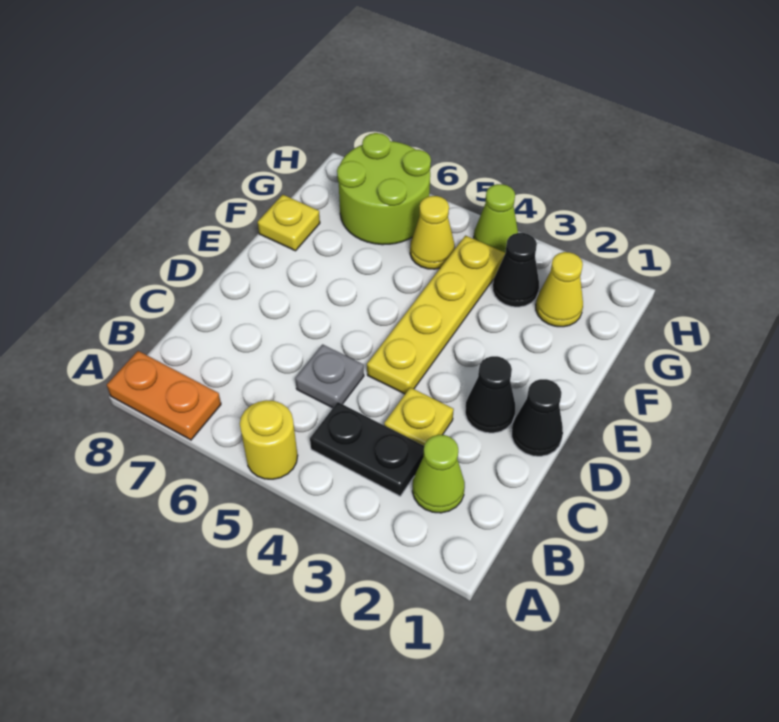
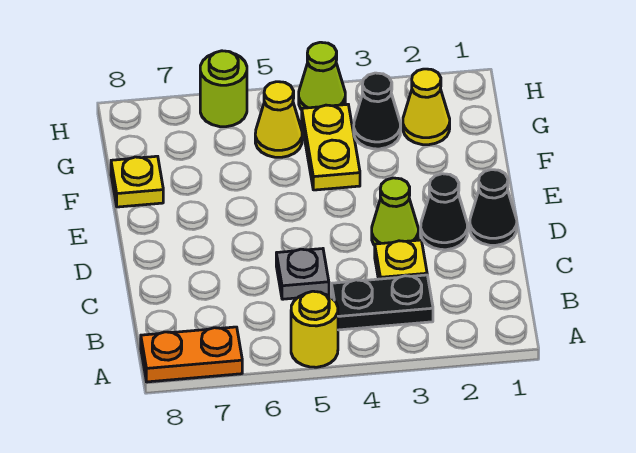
lime 1x1 cone [412,435,465,513] -> lime 1x1 cone moved to [372,178,418,245]
yellow 1x4 plate [367,236,505,394] -> yellow 1x2 plate [302,104,360,190]
lime 2x2 round brick [337,133,431,245] -> lime 1x1 round brick [200,51,247,127]

